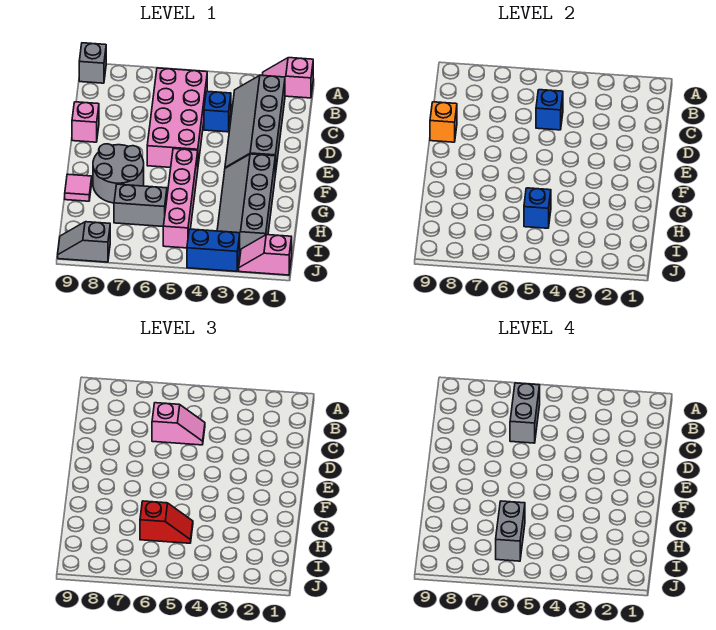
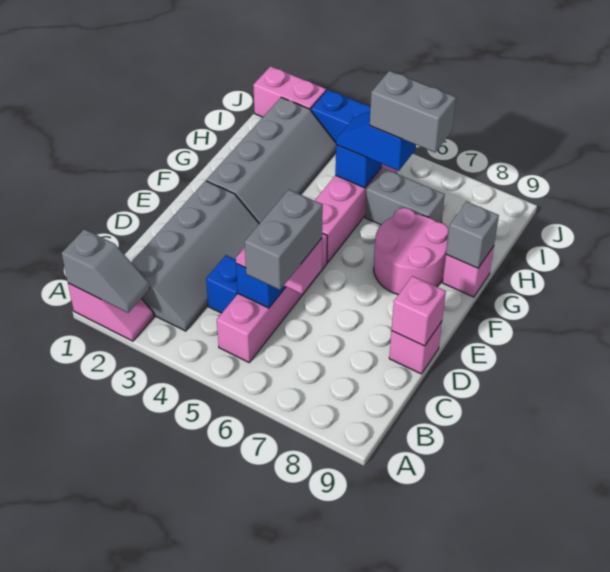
grey 1x1 brick [79,43,106,83] -> grey 1x1 brick moved to [446,201,499,268]
pink 2x4 brick [147,68,207,167] -> pink 1x4 brick [217,233,327,362]
orange 1x1 brick [430,102,457,142] -> pink 1x1 brick [392,276,446,346]
grey 2x2 round brick [93,144,144,203] -> pink 2x2 round brick [374,208,449,295]
pink 1x1 tile [65,174,92,201] -> pink 1x1 brick [443,246,494,297]
red 1x2 slope [140,501,193,543] -> blue 1x2 slope [336,111,416,171]
grey 1x2 brick [496,501,525,561] -> grey 1x2 brick turned to [370,71,456,152]
pink 1x2 slope [239,235,292,275] -> pink 1x2 brick [253,66,326,117]
grey 1x2 slope [58,222,110,262] -> grey 1x2 slope moved to [62,229,150,313]

